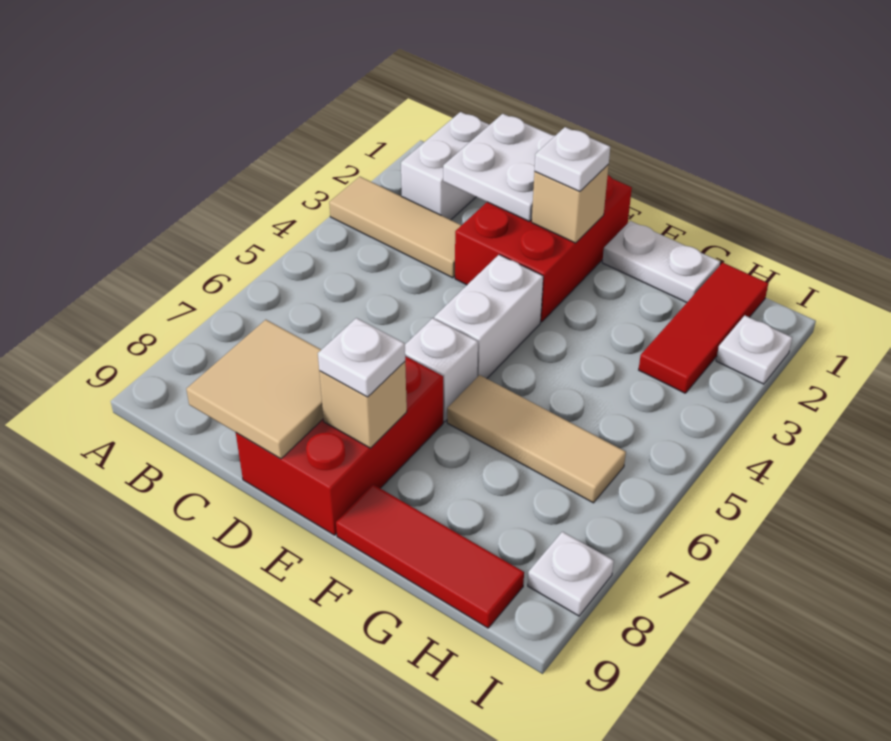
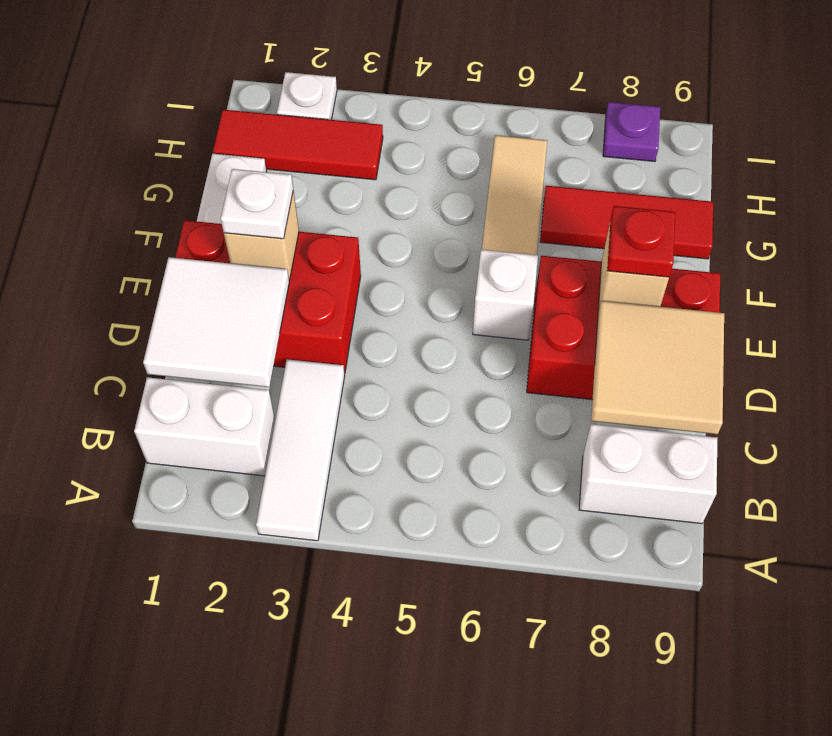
tan 1x3 tile [329,177,461,278] -> white 1x3 tile [256,359,345,541]
white 2x2 plate [443,114,555,221] -> white 2x2 tile [143,257,289,387]
white 1x2 brick [434,255,543,379] -> white 1x2 brick moved to [579,424,718,524]
white 1x1 plate [318,318,405,397] -> red 1x1 plate [607,206,675,277]
red 1x3 tile [336,485,524,628] -> red 1x3 tile turned to [540,186,713,259]
white 1x1 plate [528,532,614,616] -> purple 1x1 plate [603,102,660,161]

